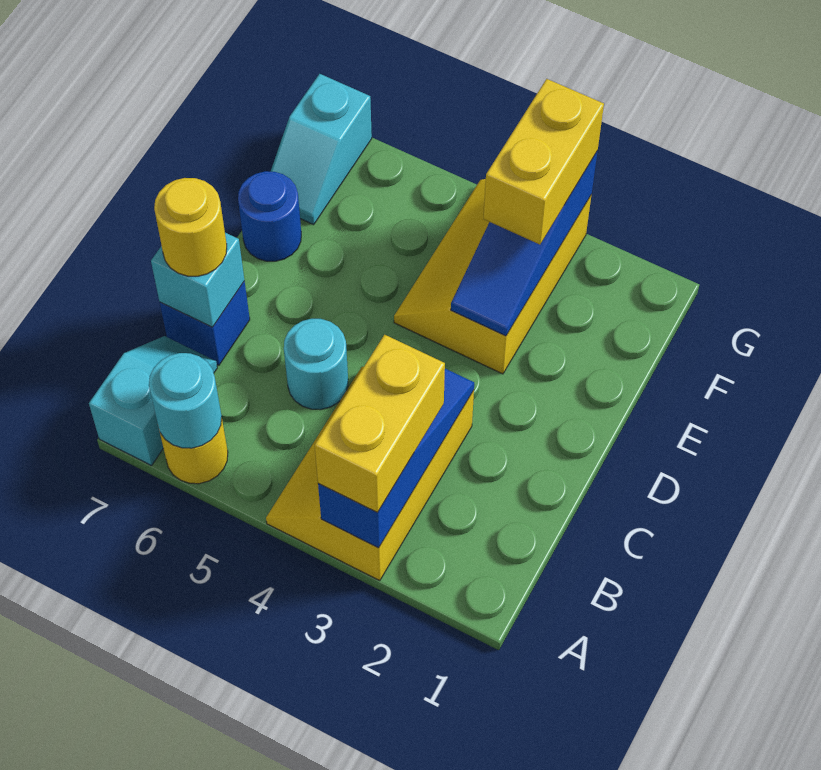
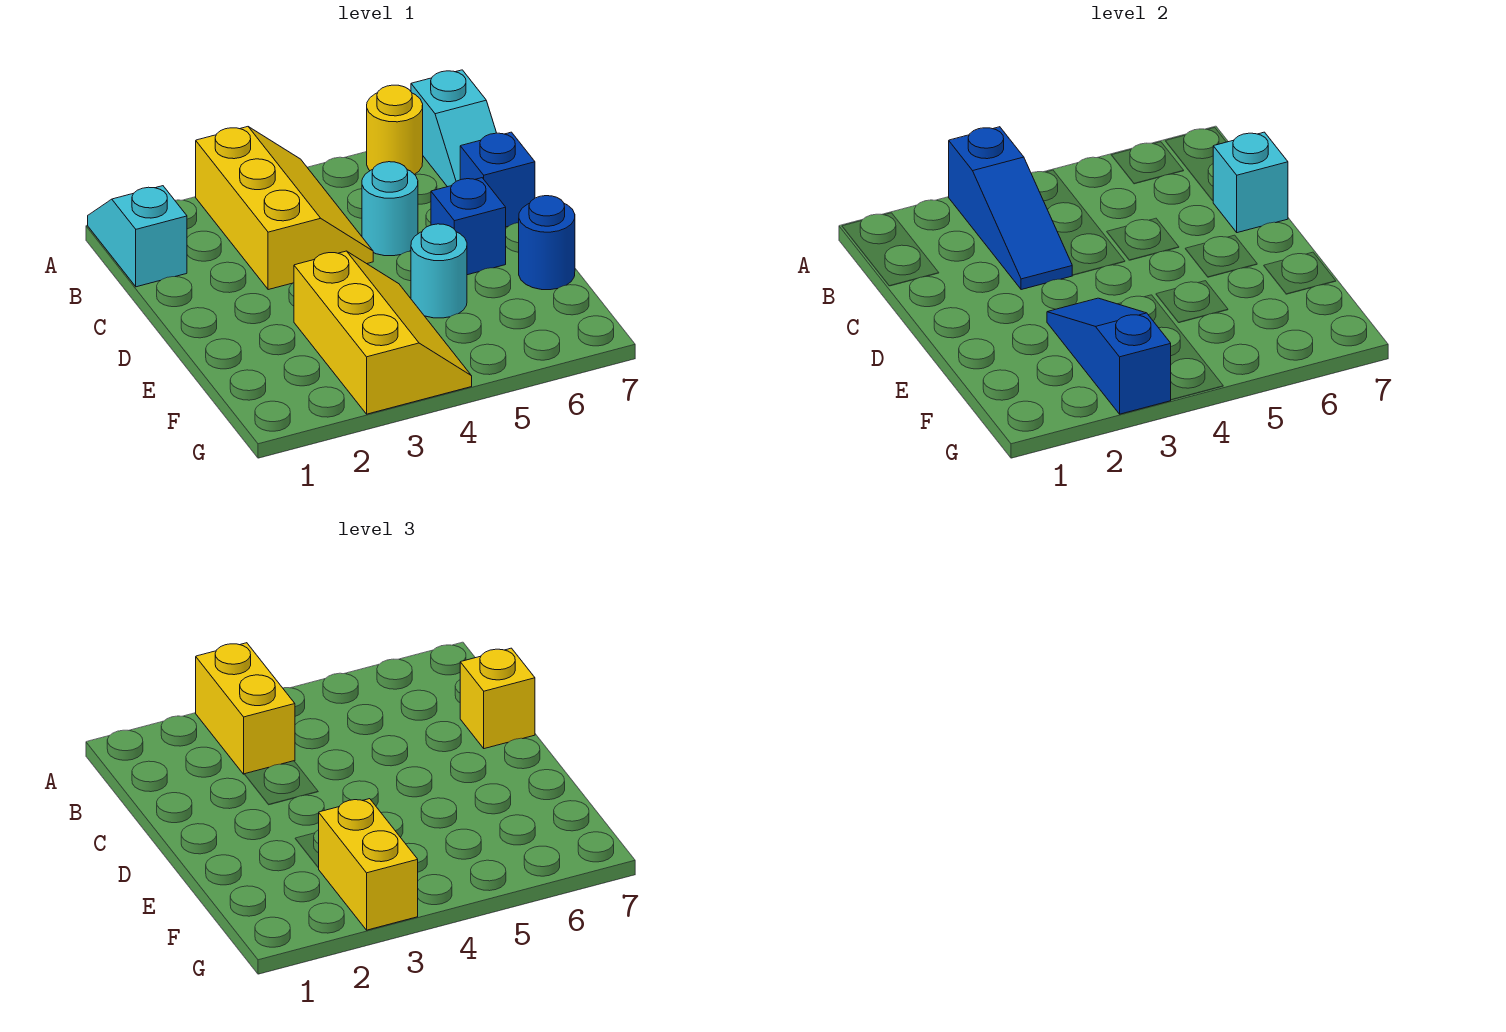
cyan 1x1 round brick [149,353,222,448] -> cyan 1x1 round brick moved to [411,224,467,318]
yellow 1x1 round brick [154,178,227,276] -> yellow 1x1 brick [460,648,535,749]
none -> blue 1x1 brick [431,178,506,275]
cyan 1x2 slope [271,74,372,225] -> cyan 1x2 slope moved to [88,186,187,287]

